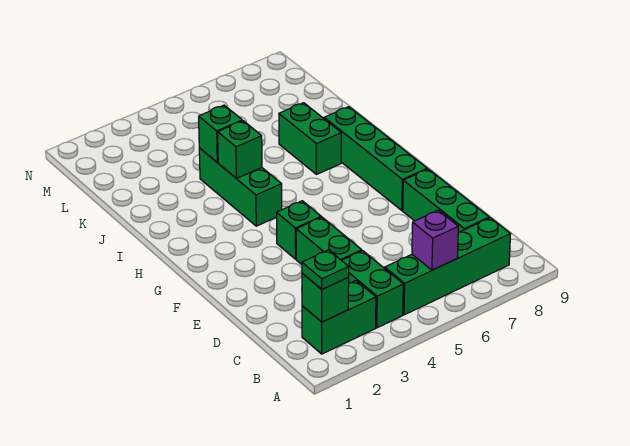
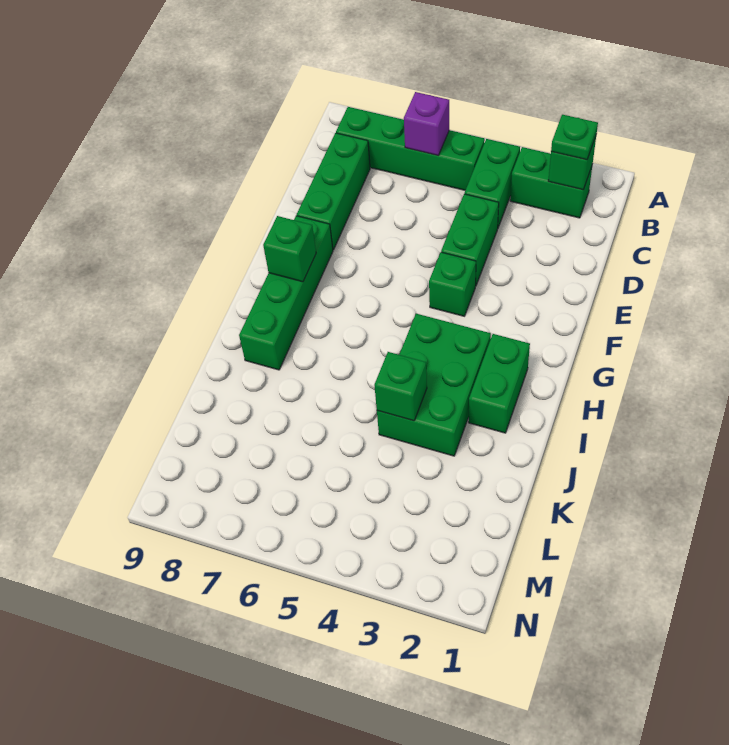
green 1x3 brick [199,148,282,226] -> green 2x3 brick [377,314,491,456]
green 1x1 brick [218,121,262,178] -> green 1x1 brick moved to [263,216,316,282]
green 1x2 brick [279,103,341,174] -> green 1x2 brick moved to [469,334,530,433]

